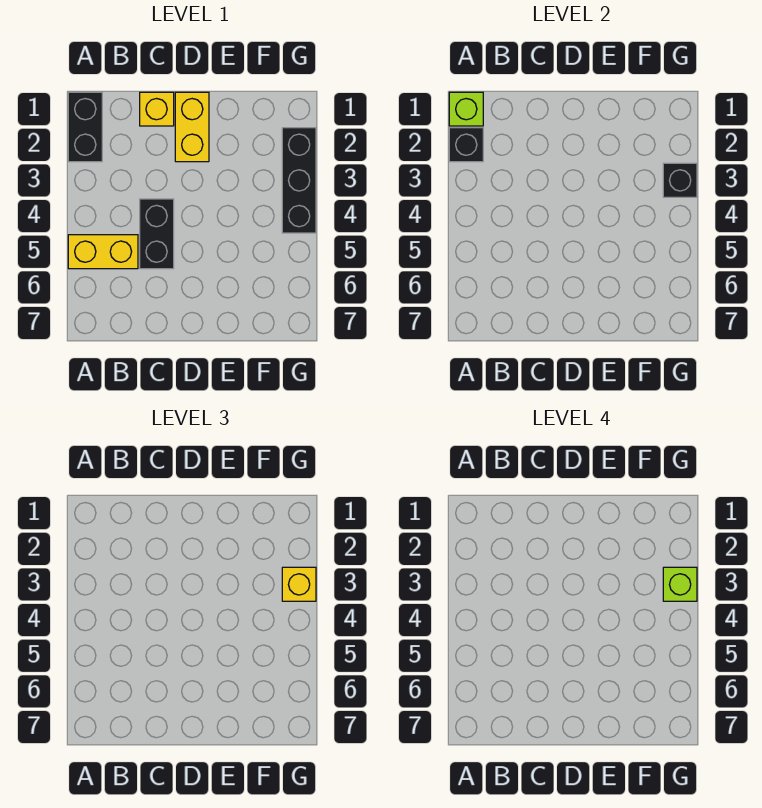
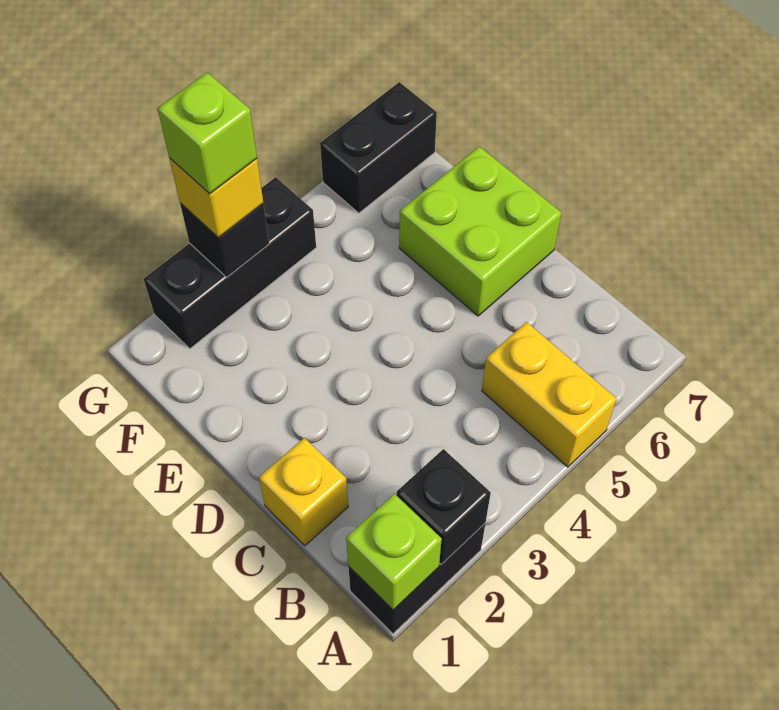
black 1x2 brick [140,199,174,269] -> black 1x2 brick moved to [320,82,437,213]
yellow 1x2 brick [175,92,209,162] -> none
none -> lime 2x2 brick [399,146,561,316]

